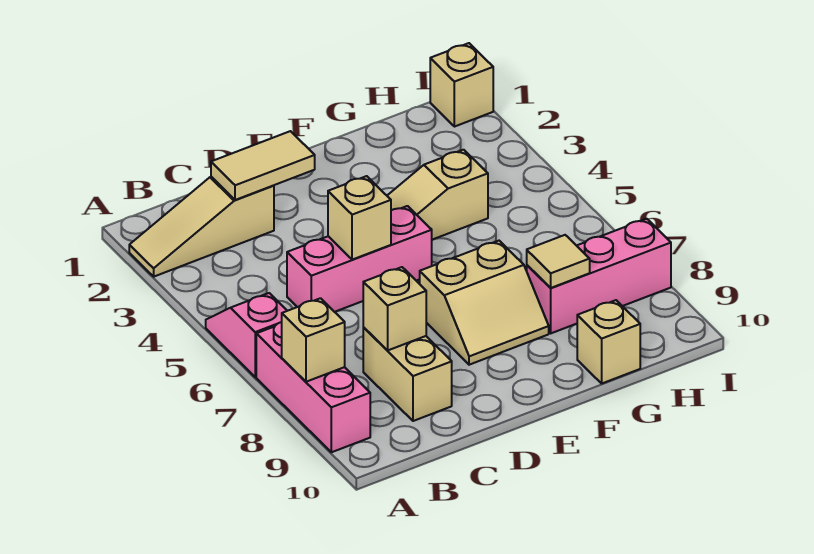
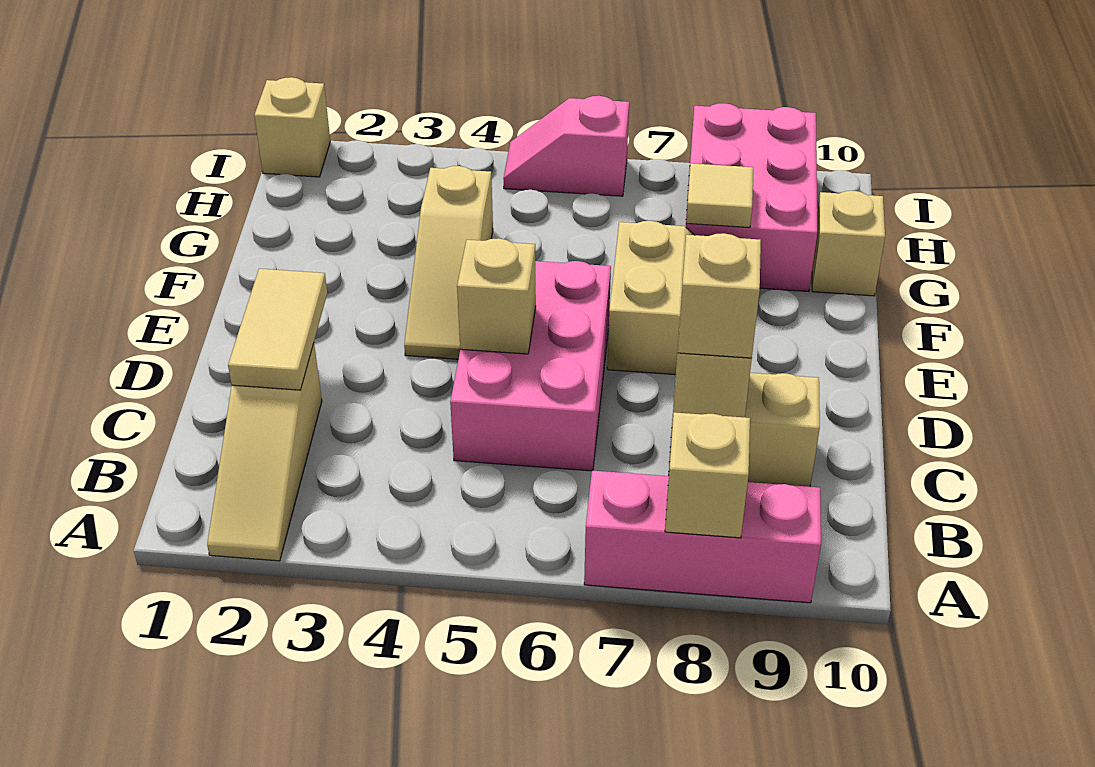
pink 1x2 slope [206,293,287,377] -> pink 1x2 slope moved to [503,96,629,196]
pink 1x3 brick [287,206,432,312] -> pink 2x3 brick [450,261,611,471]
none -> tan 1x1 brick [678,233,761,358]
pink 1x3 brick [527,219,671,333] -> pink 2x3 brick [686,103,817,291]

